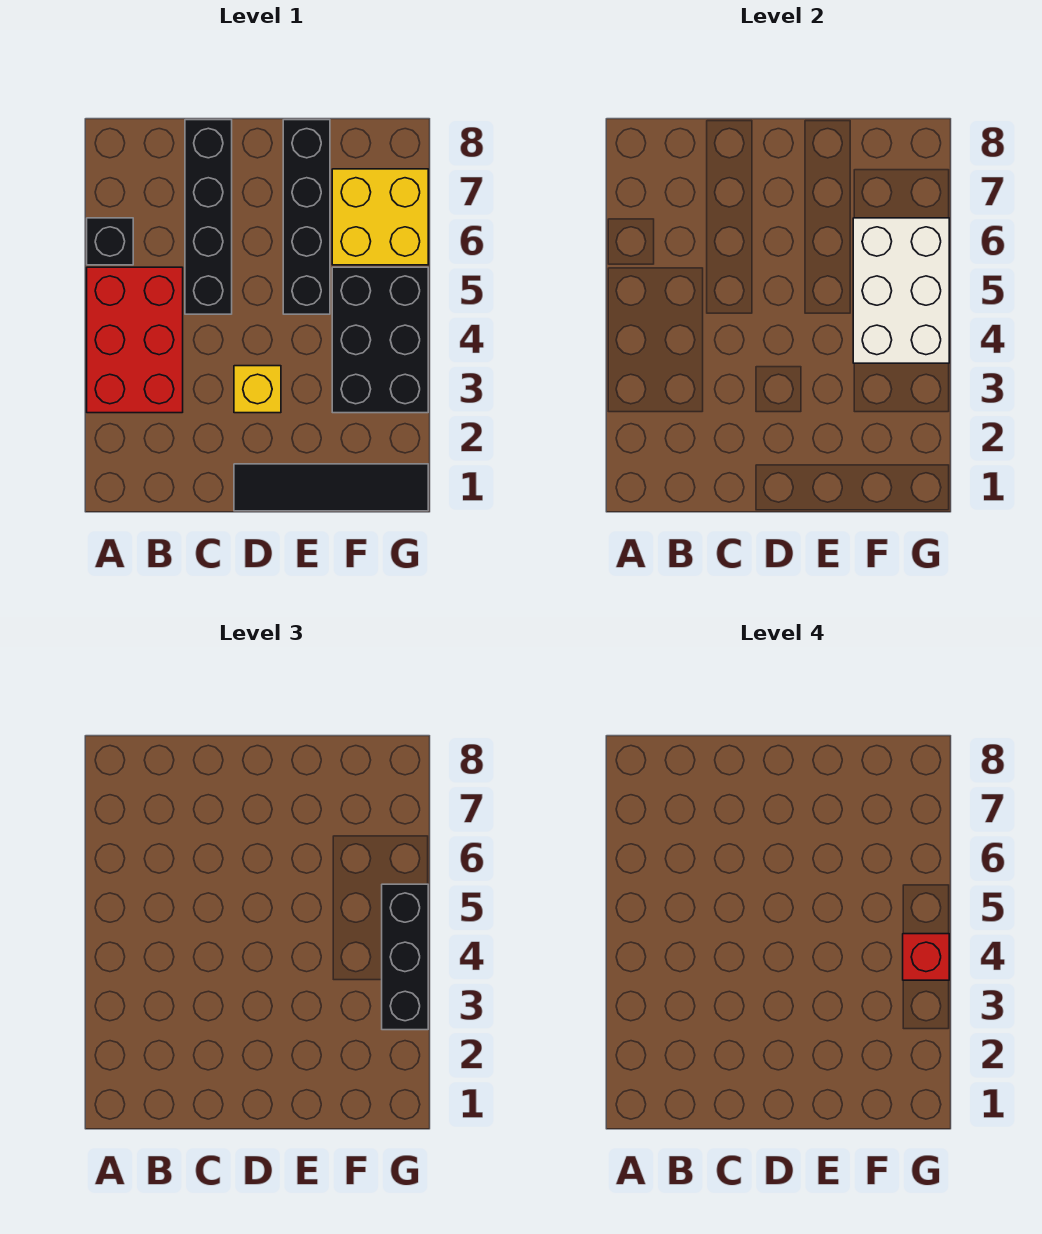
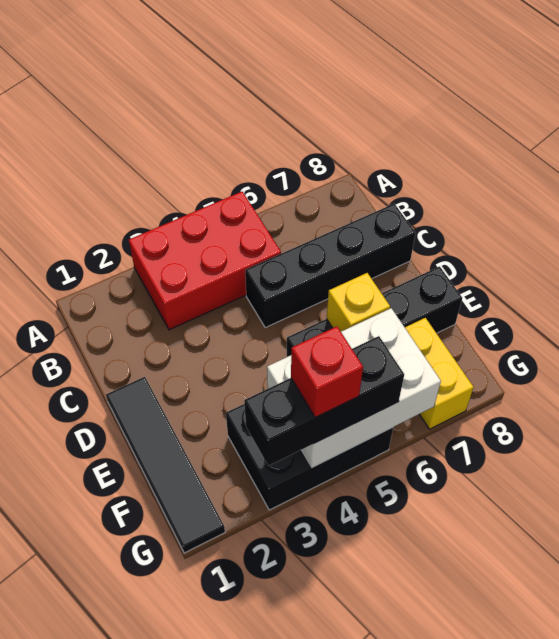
black 1x1 brick [87,218,133,265] -> none
yellow 1x1 brick [234,366,281,413] -> yellow 1x1 brick moved to [327,273,390,331]
yellow 2x2 brick [332,169,428,265] -> yellow 1x2 brick [405,318,474,429]

